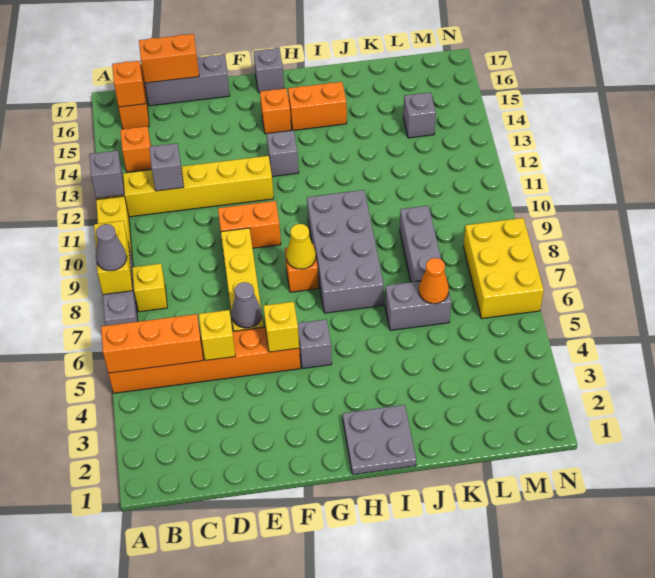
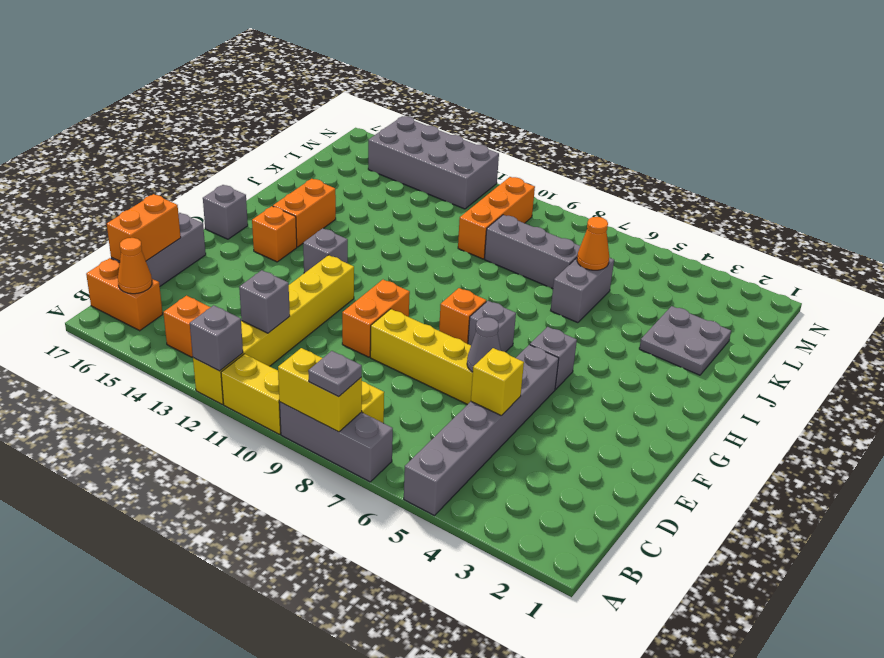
orange 1x6 brick [108,327,301,393] -> grey 1x6 brick [404,345,559,516]
orange 1x3 brick [101,314,203,373] -> orange 1x3 brick moved to [458,177,535,259]
grey 1x1 cone [96,224,127,271] -> grey 1x1 plate [308,351,362,397]
orange 1x1 brick [112,61,145,107] -> orange 1x1 cone [118,238,152,294]
yellow 1x1 brick [263,302,299,352] -> none
yellow 1x1 cone [286,224,316,269] -> none
grey 2x2 plate [343,405,416,475] -> grey 2x2 plate moved to [639,306,731,375]
grey 2x4 brick [307,190,384,313] -> grey 2x4 brick moved to [368,116,499,209]
grey 1x1 brick [403,92,436,138] -> grey 1x1 brick moved to [468,301,516,352]
yellow 2x3 brick [463,218,544,319] -> none

